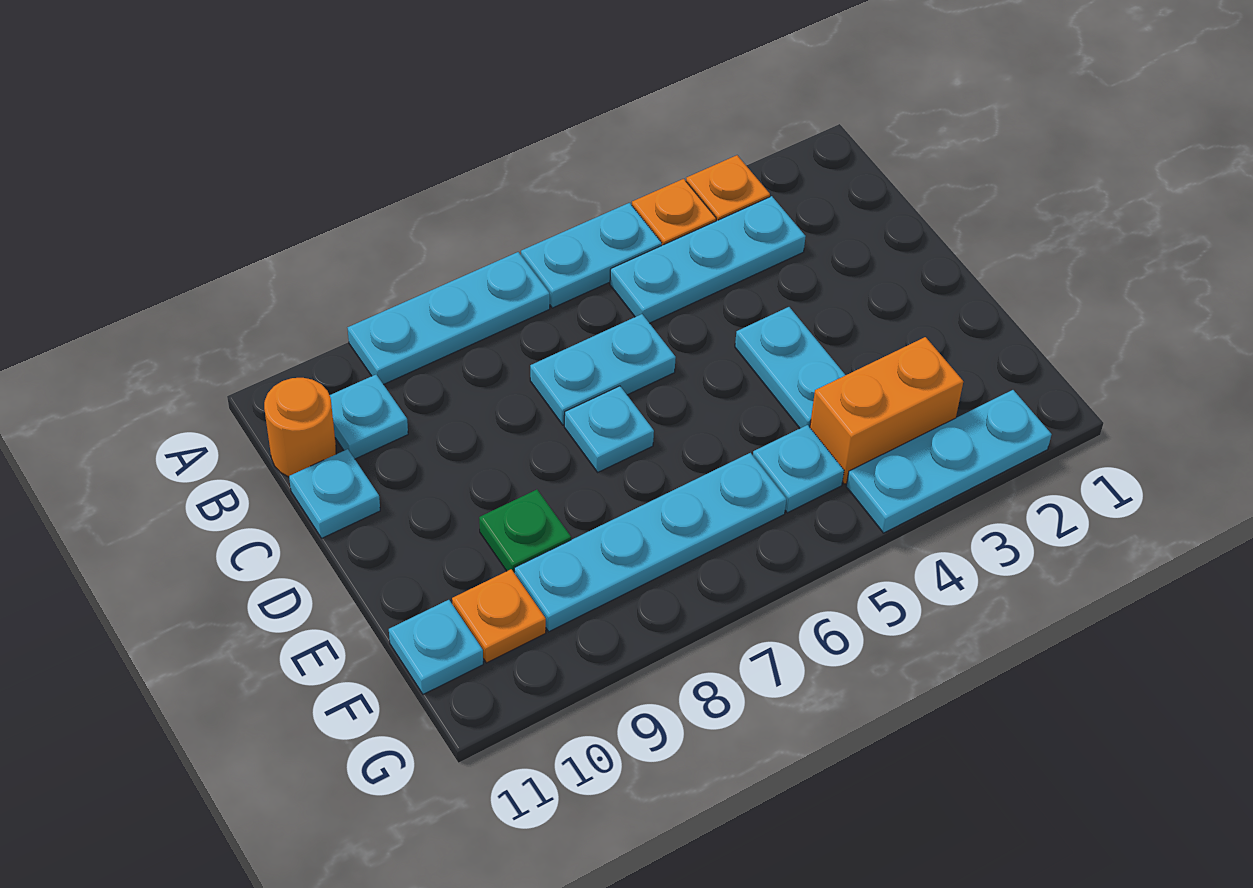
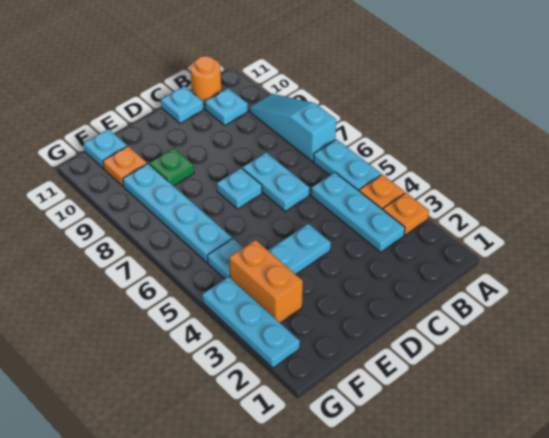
cyan 1x3 plate [348,252,550,384] -> cyan 1x3 slope [250,94,336,161]

